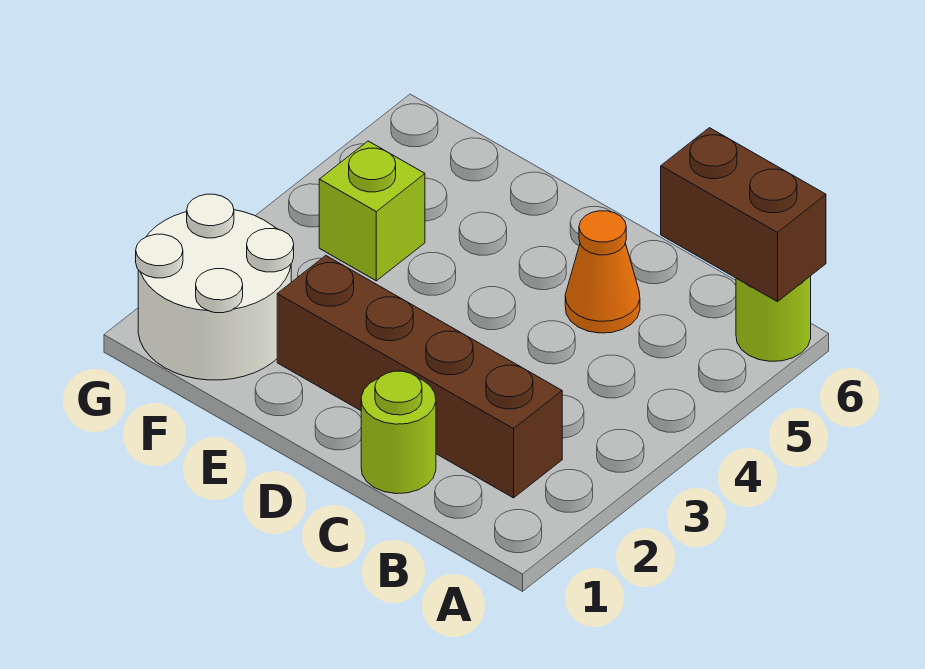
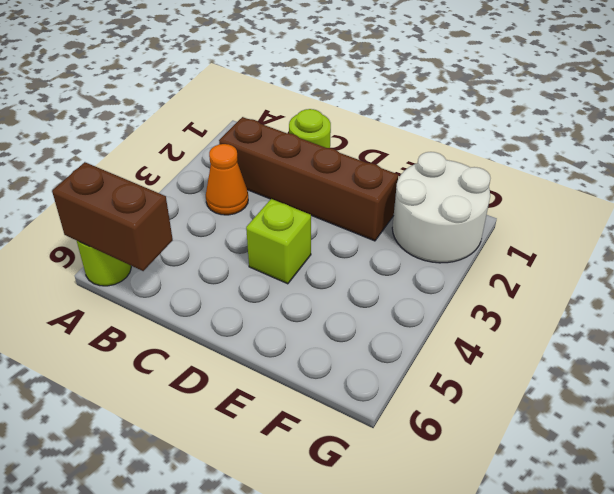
orange 1x1 cone [565,211,640,333] -> orange 1x1 cone moved to [206,144,248,215]
lime 1x1 brick [319,141,425,281] -> lime 1x1 brick moved to [246,199,311,284]

